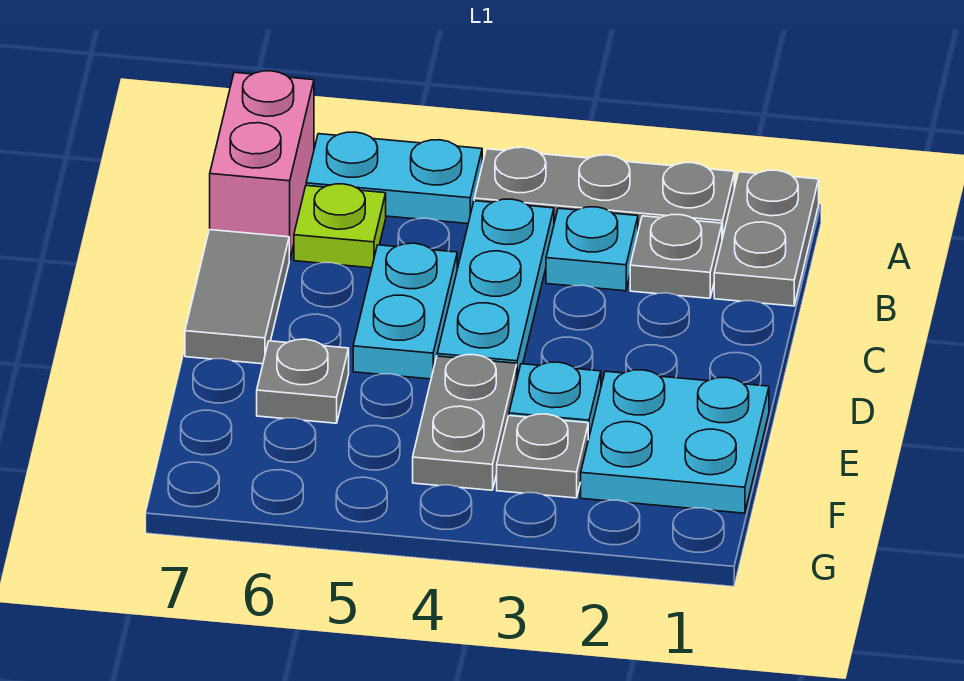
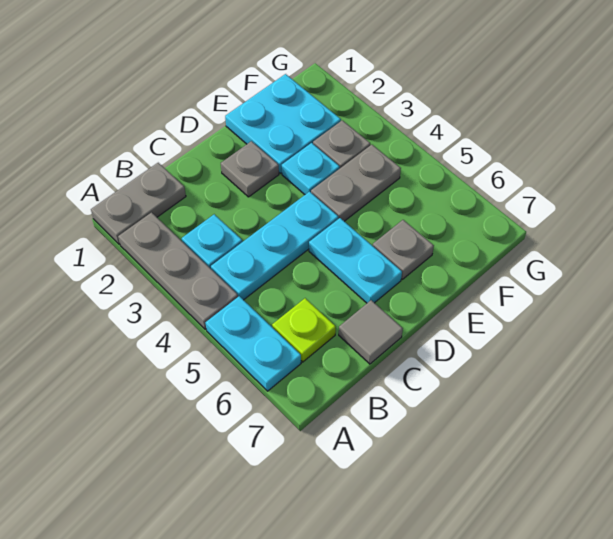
pink 1x2 brick [210,71,314,260] -> none
grey 1x1 plate [630,214,722,298] -> grey 1x1 plate moved to [221,141,279,197]
cyan 1x2 plate [353,243,457,379] -> cyan 1x2 plate turned to [309,218,402,303]
grey 1x2 tile [185,230,289,364] -> grey 1x1 tile [339,300,403,364]

